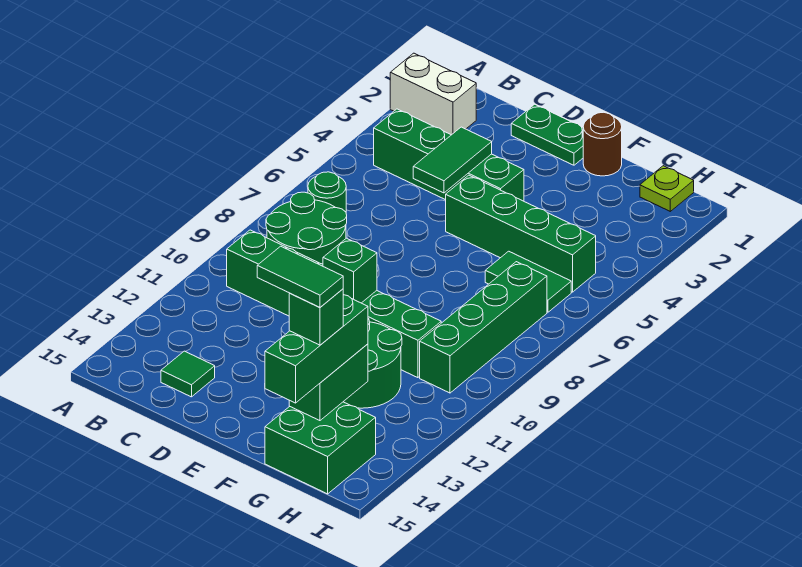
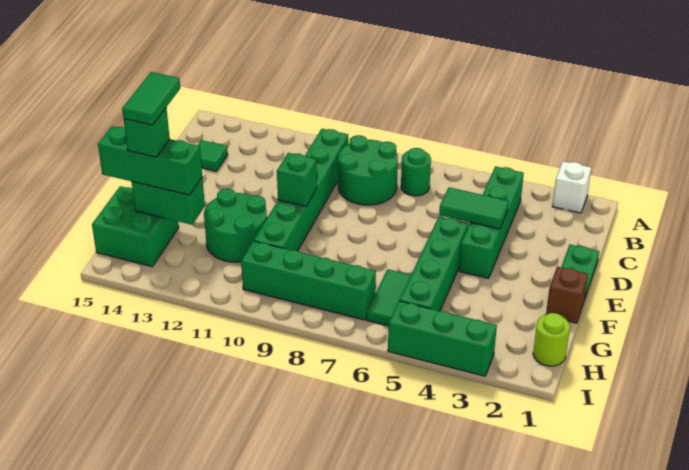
white 1x2 brick [390,53,476,135] -> white 1x1 brick [552,161,591,213]
brown 1x1 round brick [583,112,622,176] -> brown 1x1 brick [546,267,588,323]
lime 1x1 plate [640,166,694,211] -> lime 1x1 round brick [533,313,570,366]
none -> green 1x3 brick [388,301,497,376]

